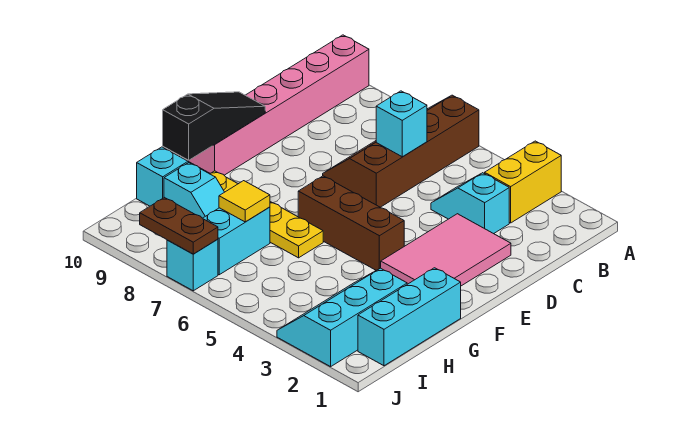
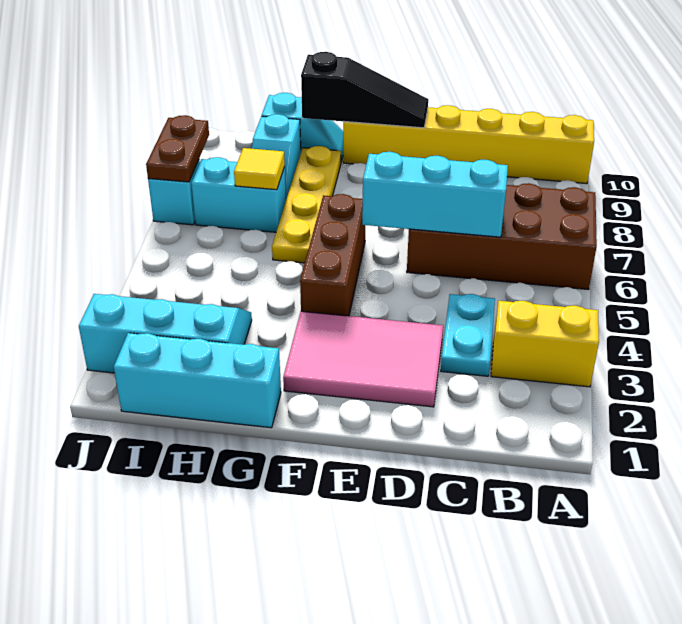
brown 2x4 slope [323,95,479,207] -> brown 2x4 brick [407,183,597,290]
pink 1x6 brick [189,35,369,175] -> yellow 1x6 brick [343,105,594,184]
cyan 1x2 slope [431,173,509,234] -> cyan 1x2 plate [441,294,495,376]
cyan 1x1 brick [376,91,427,157] -> cyan 1x3 brick [362,152,508,237]

